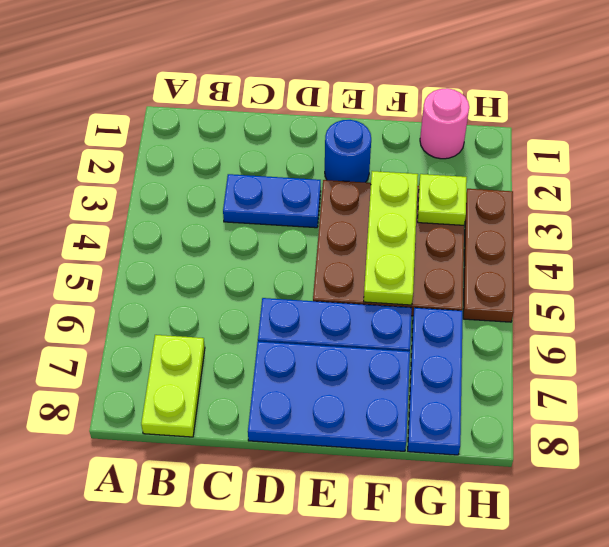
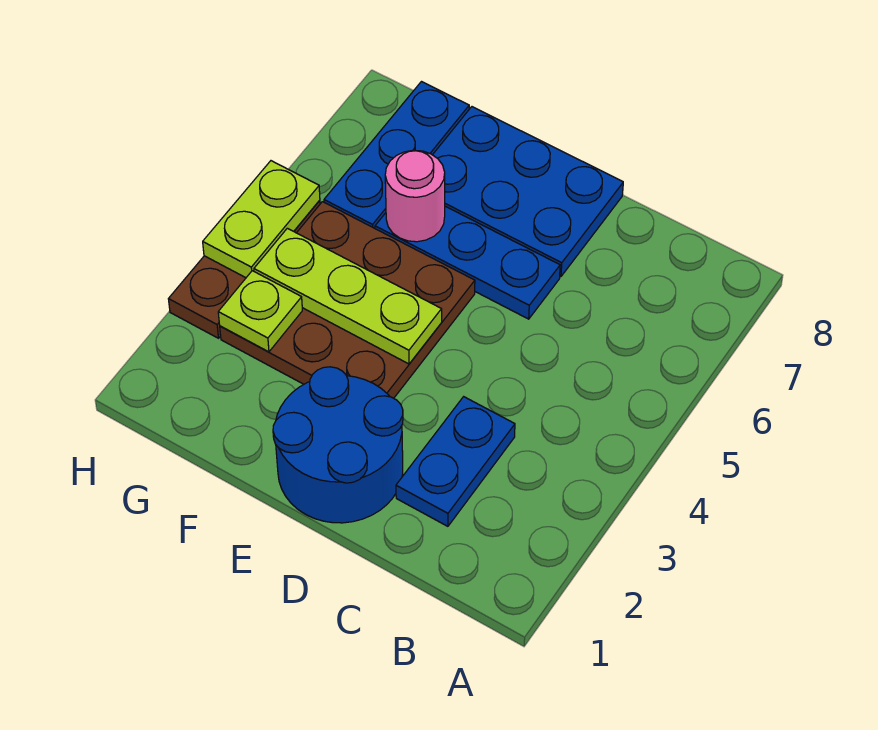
lime 1x2 plate [141,335,205,437] -> lime 1x2 plate moved to [203,161,320,278]
blue 1x2 plate [223,174,321,228] -> blue 1x2 plate turned to [396,397,515,526]
blue 1x1 round brick [325,120,371,182] -> blue 2x2 round brick [273,367,403,523]
lime 1x3 plate [364,171,418,305] -> lime 1x3 plate turned to [254,228,442,364]
pink 1x1 round brick [420,88,469,159] -> pink 1x1 round brick moved to [385,150,445,242]

